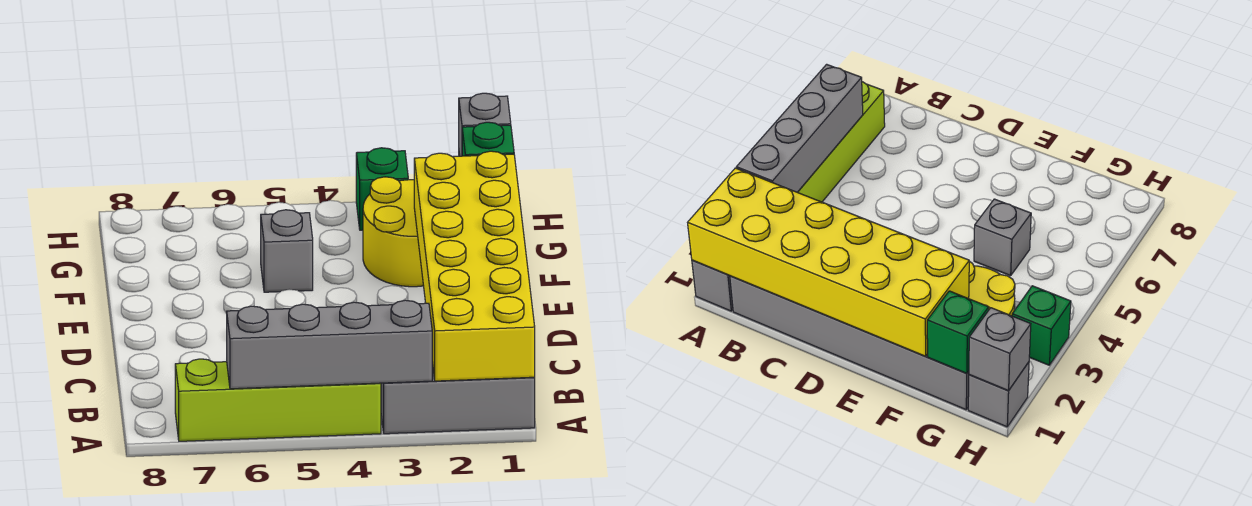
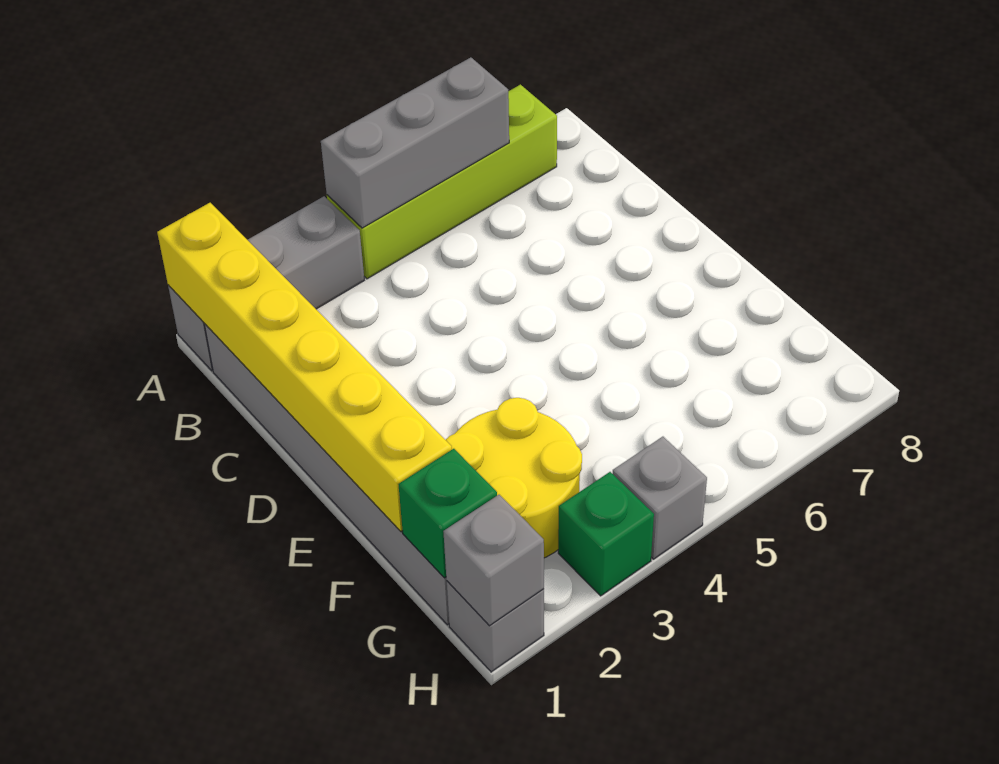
yellow 2x6 brick [414,151,535,381] -> yellow 1x6 brick [157,203,452,531]
grey 1x4 brick [227,300,432,389] -> grey 1x3 brick [321,57,509,228]
grey 1x1 brick [261,210,313,292] -> grey 1x1 brick moved to [613,437,707,559]

